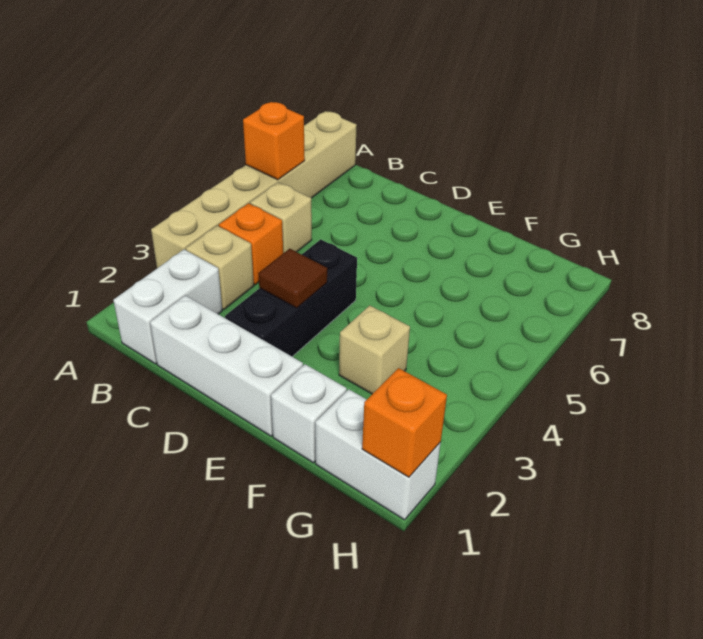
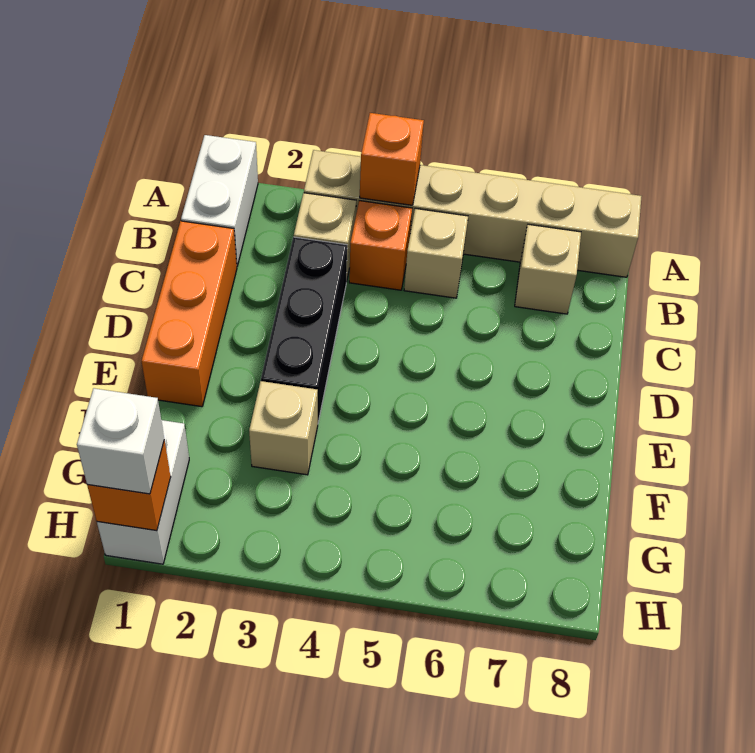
orange 1x1 brick [243,102,305,180] -> orange 1x1 brick moved to [360,113,424,205]
white 1x2 brick [113,250,222,364] -> white 1x2 brick turned to [181,135,258,266]
none -> tan 1x1 brick [515,224,581,314]
white 1x3 brick [150,295,303,436] -> orange 1x3 brick [142,221,237,407]
black 1x3 brick [225,239,357,357] -> black 1x3 brick turned to [261,237,347,422]
brown 1x1 tile [258,249,327,308] -> none
white 1x1 brick [271,364,347,463] -> white 1x1 brick moved to [77,388,164,494]

